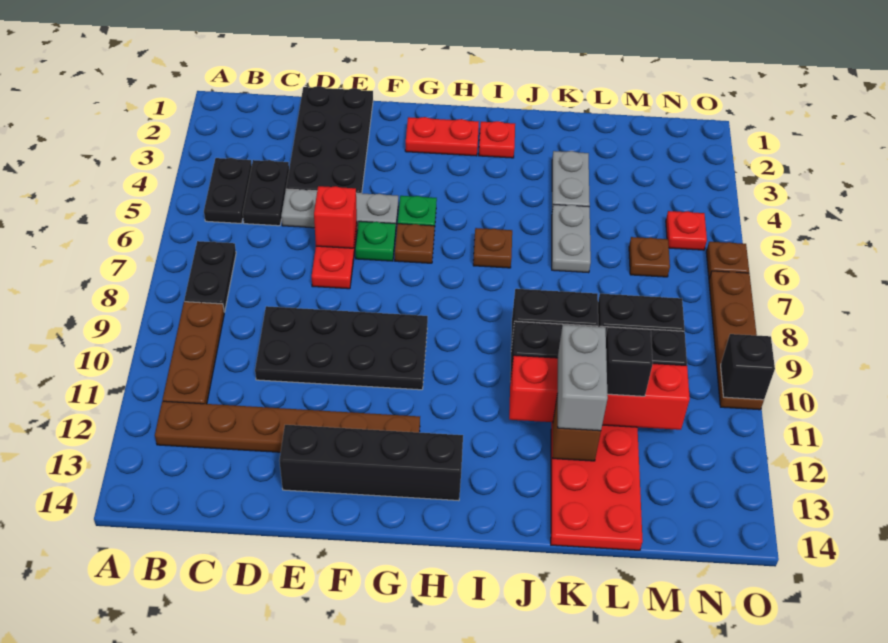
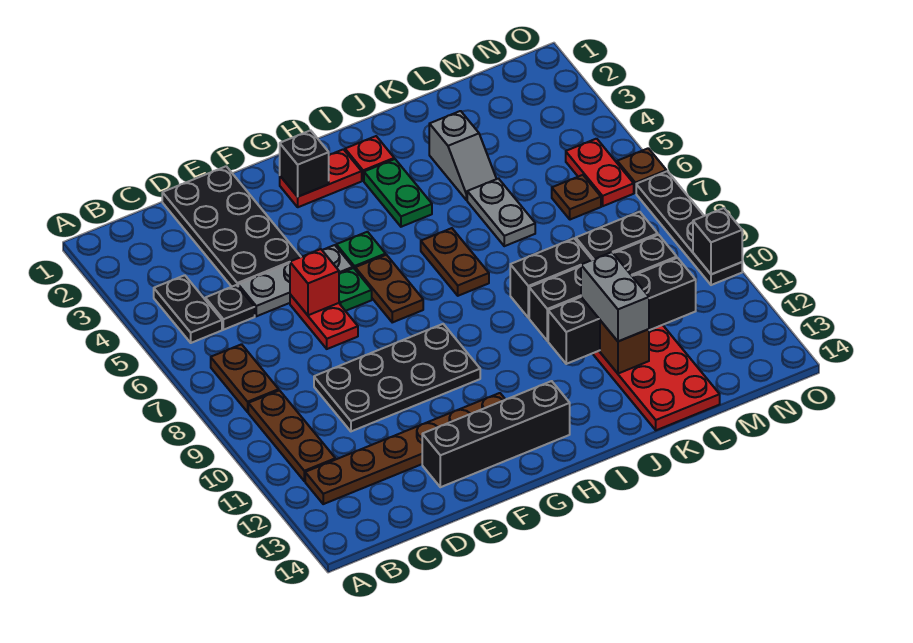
black 1x2 plate [184,241,236,312] -> brown 1x2 plate [211,344,279,412]
black 1x2 plate [243,160,289,226] -> black 1x1 plate [205,285,255,330]
brown 1x1 plate [395,224,434,263] -> brown 1x2 plate [355,255,423,322]
none -> green 1x2 plate [364,159,432,227]
brown 1x1 plate [473,228,512,268] -> brown 1x2 plate [421,228,489,296]
red 1x4 brick [509,355,690,430] -> black 1x4 brick [548,258,696,364]
grey 1x2 plate [552,151,590,209] -> grey 1x2 slope [429,111,496,200]
black 1x1 brick [606,327,653,396] -> black 1x1 brick moved to [280,130,329,197]
red 1x1 plate [666,211,707,250] -> red 1x2 plate [566,139,634,206]
brown 1x4 plate [709,271,764,410] -> black 1x4 plate [636,171,742,285]

